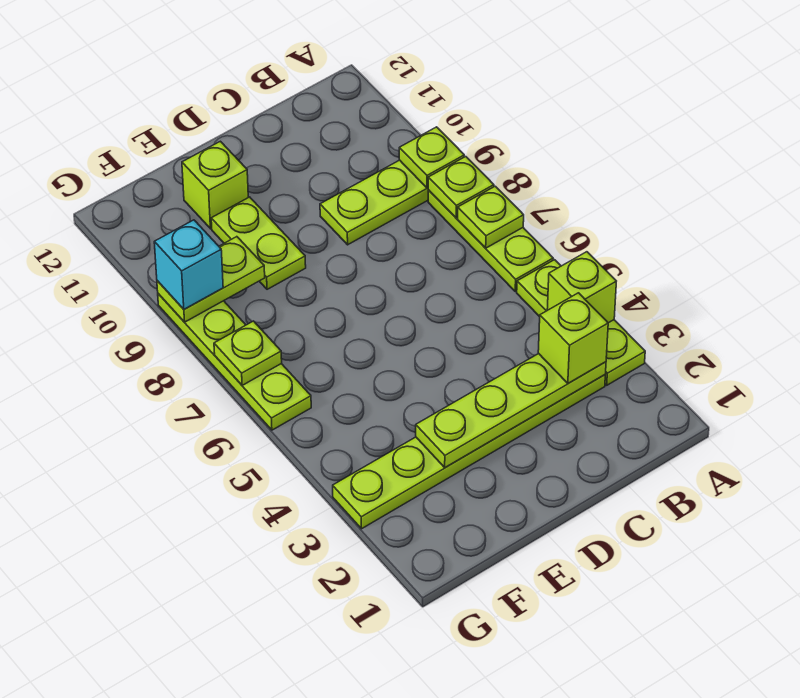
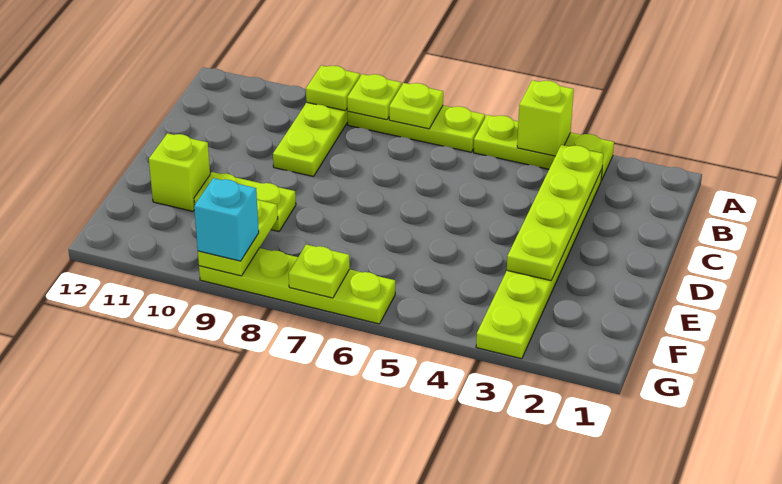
lime 1x1 brick [538,293,608,383] -> none

